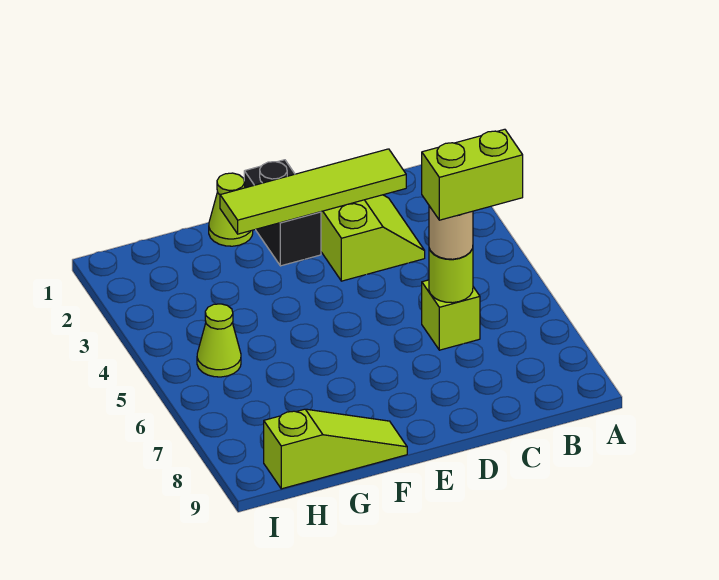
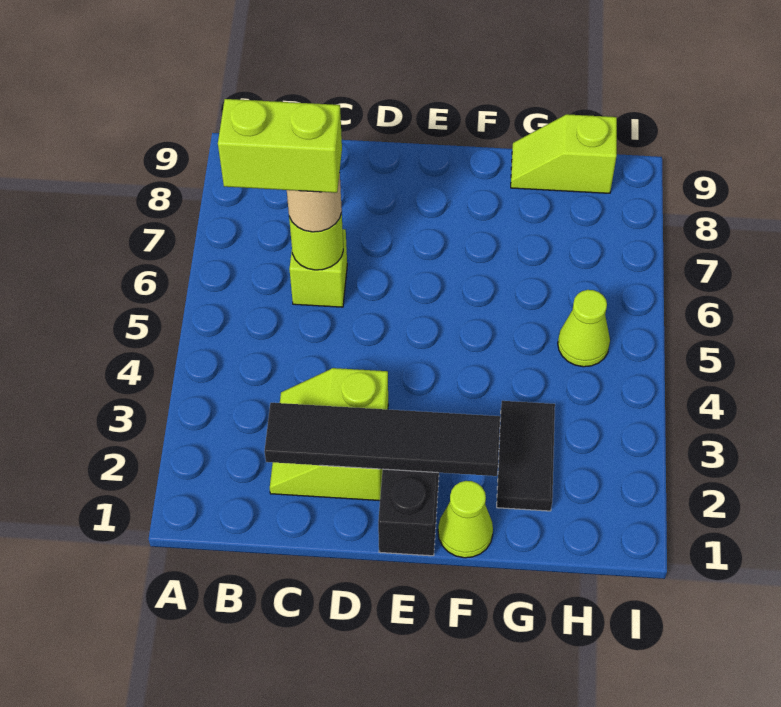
lime 1x4 tile [220,149,406,234] -> black 1x4 tile [264,403,500,476]
lime 1x3 slope [264,409,407,489] -> lime 1x2 slope [511,114,617,193]
none -> black 1x2 tile [497,401,555,511]

